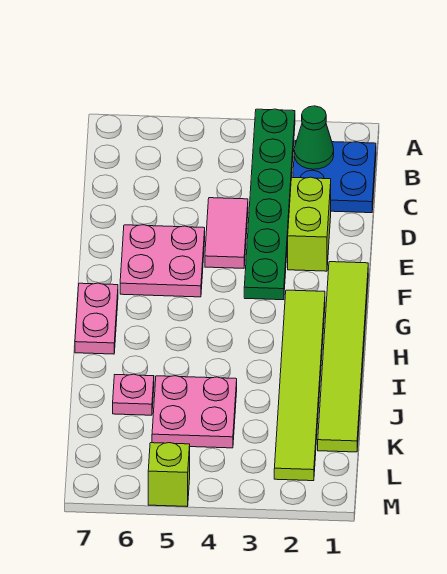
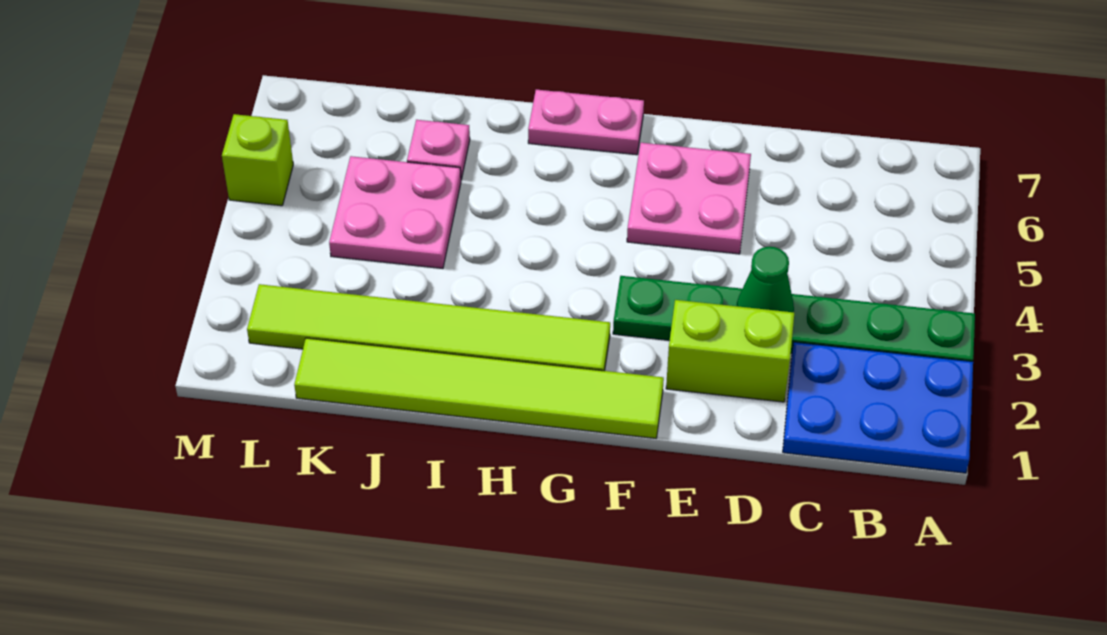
blue 2x2 plate [293,141,376,213] -> blue 2x3 plate [783,342,973,473]
green 1x1 cone [294,106,334,169] -> green 1x1 cone moved to [737,247,794,312]
pink 1x2 tile [205,198,248,268] -> none

